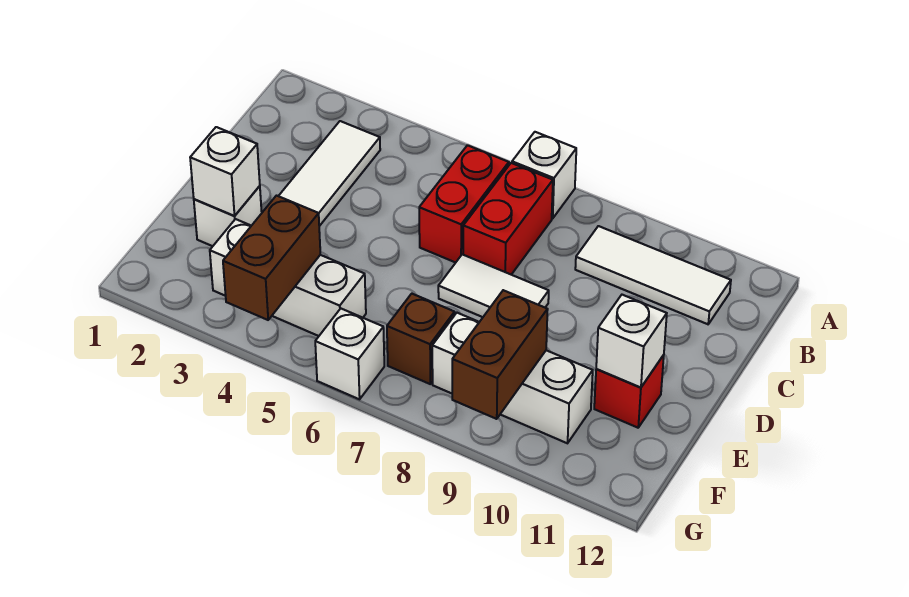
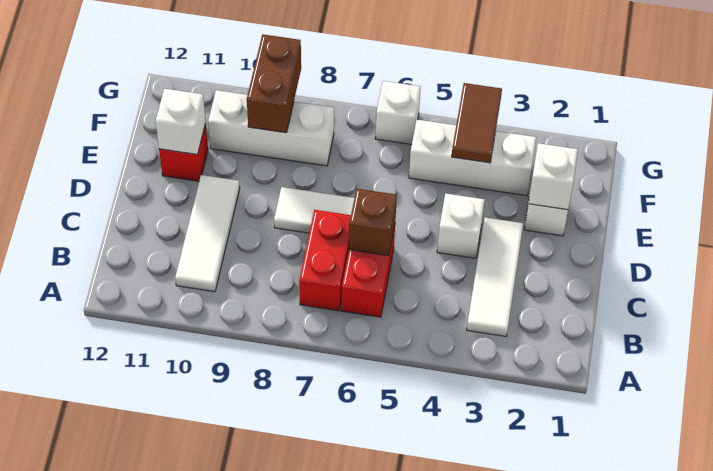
white 1x1 brick [512,132,576,218] -> white 1x1 brick moved to [437,193,485,258]
white 1x3 tile [575,226,731,324] -> white 1x3 tile turned to [175,175,240,292]
brown 1x2 brick [223,196,320,320] -> brown 1x2 tile [452,83,502,163]
brown 1x1 brick [387,294,455,384] -> brown 1x1 brick moved to [349,189,397,256]

